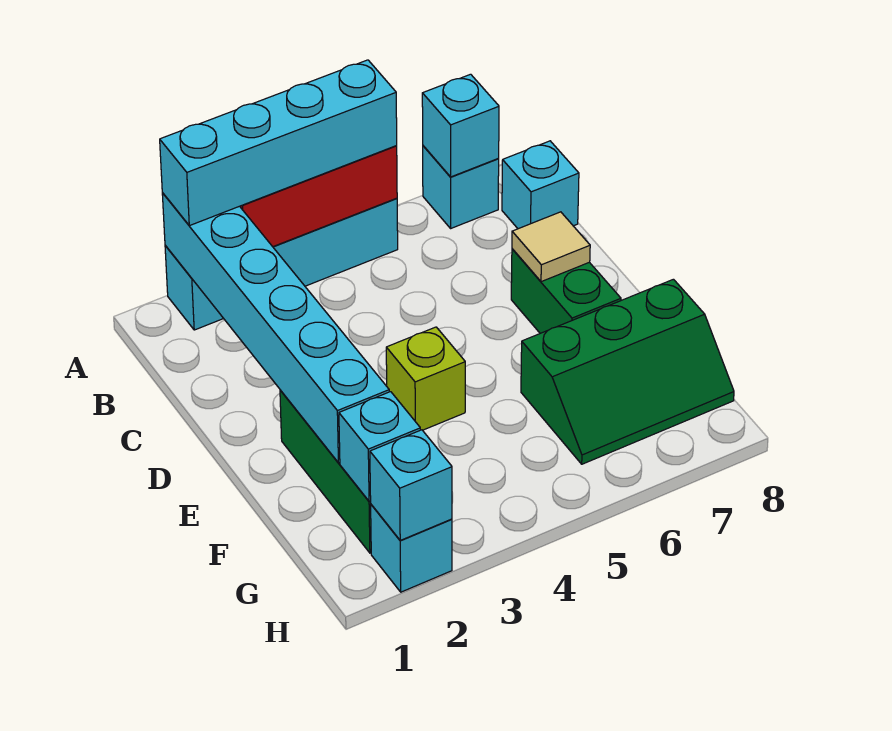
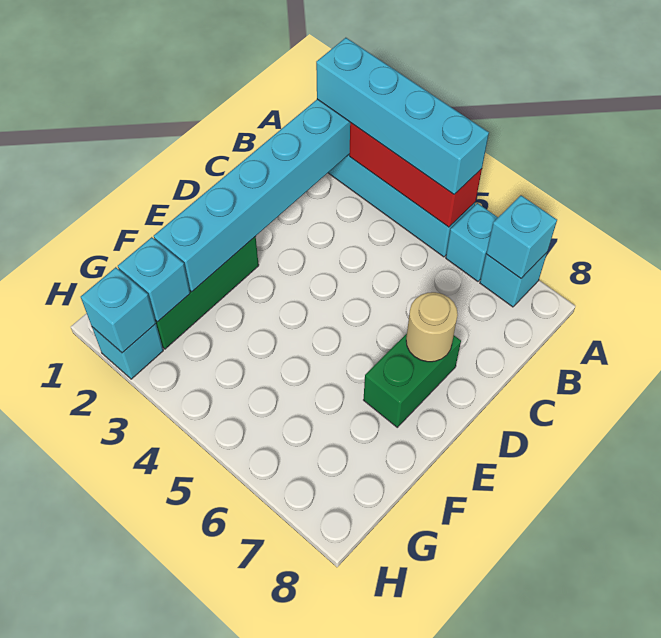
cyan 1x1 brick [502,141,579,229] -> cyan 1x1 brick moved to [446,203,498,281]
tan 1x1 tile [512,212,590,282] -> tan 1x1 round brick [406,292,458,362]
lime 1x1 brick [386,327,465,430] -> none
green 2x3 slope [521,279,734,464] -> none

